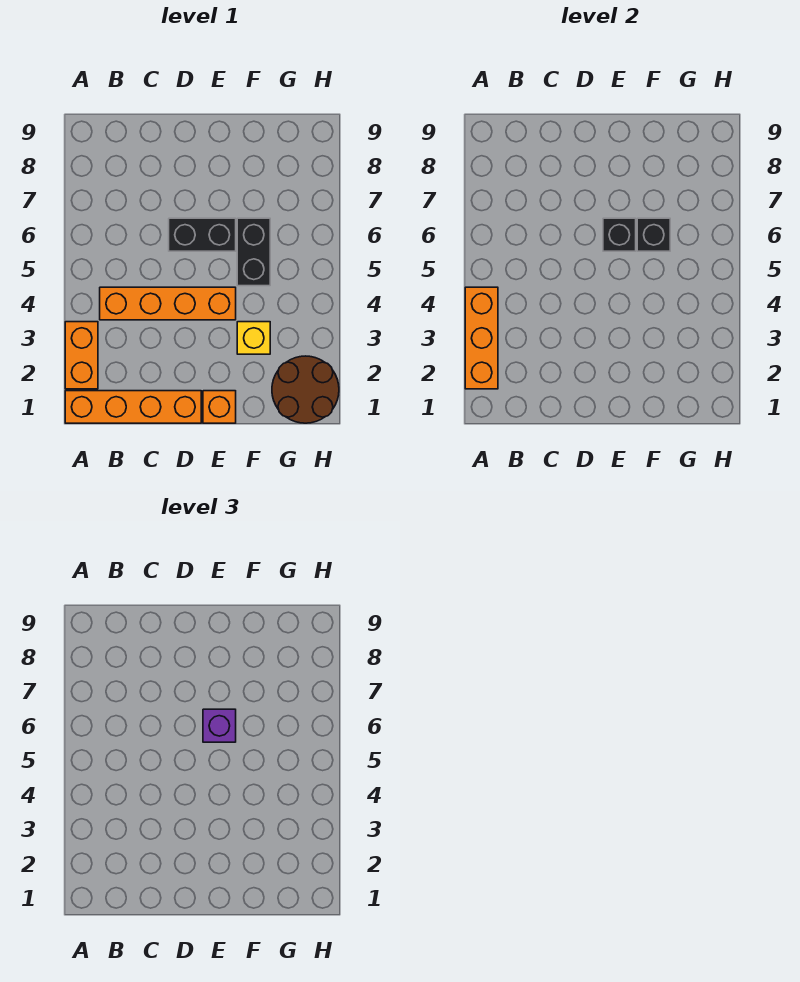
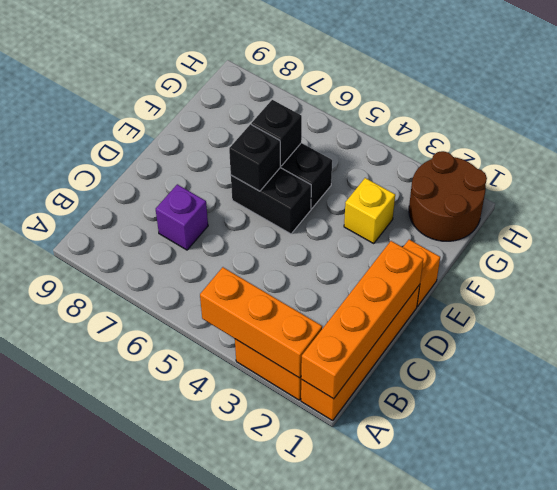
orange 1x4 brick [100,287,236,320] -> orange 1x4 brick moved to [301,241,423,399]
black 1x2 brick [169,218,236,251] -> black 1x2 brick turned to [231,168,311,234]
purple 1x1 brick [203,709,236,742] -> purple 1x1 brick moved to [156,184,208,250]

